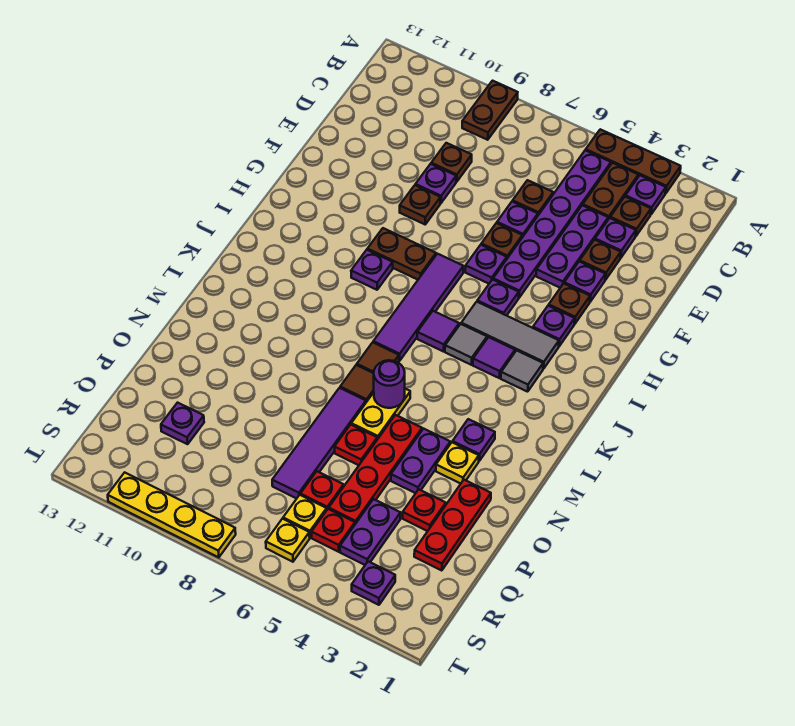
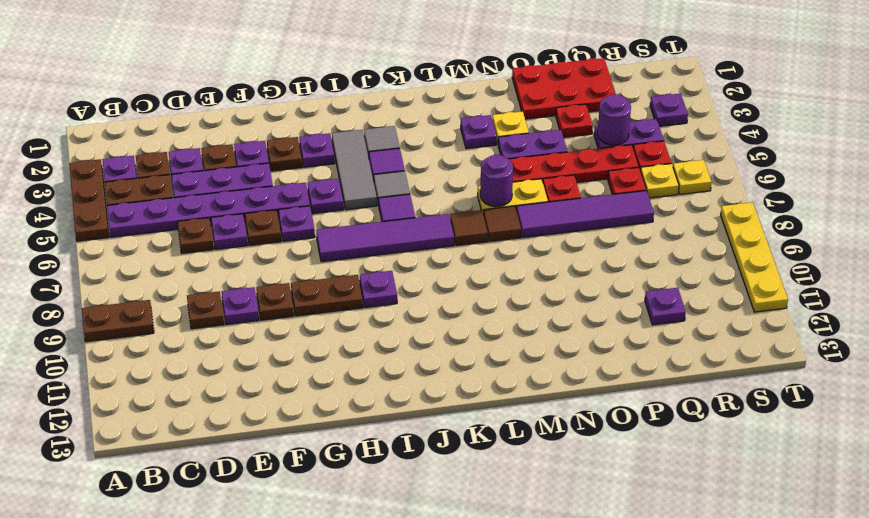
brown 1x2 plate [367,228,436,280] -> brown 1x2 plate turned to [291,275,363,316]
red 1x3 plate [414,480,491,571] -> red 2x3 plate [512,58,616,119]
none -> purple 1x1 round brick [598,94,631,145]

